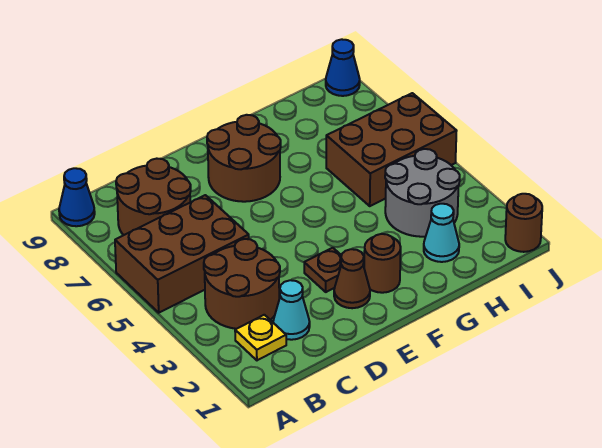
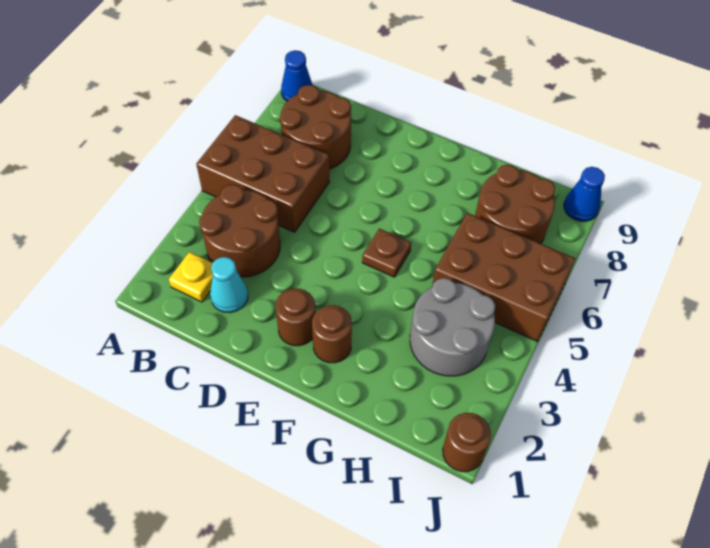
brown 1x1 cone [334,249,370,308] -> brown 1x1 round brick [276,288,315,346]
brown 1x1 plate [304,248,342,292] -> brown 1x1 plate moved to [362,229,411,277]
brown 2x2 round brick [207,115,281,202] -> brown 2x2 round brick moved to [475,165,555,244]
cyan 1x1 cone [424,204,459,262] -> none

